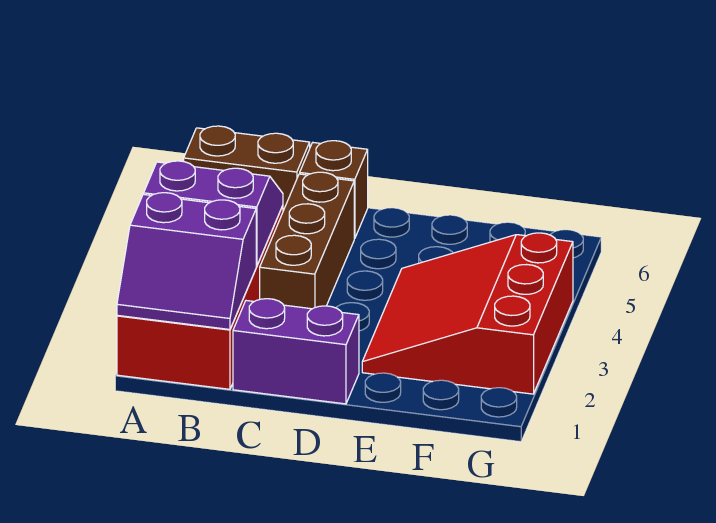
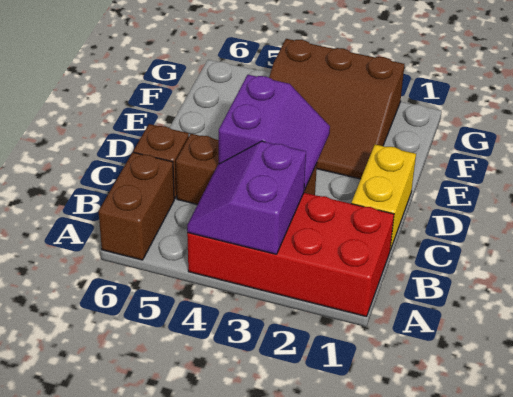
purple 2x2 slope [117,193,256,329] -> purple 2x2 slope moved to [219,75,330,191]
purple 1x2 brick [233,299,359,404] -> yellow 1x2 brick [351,144,416,250]
red 3x3 slope [362,233,573,394] -> brown 3x3 slope [269,39,405,179]

